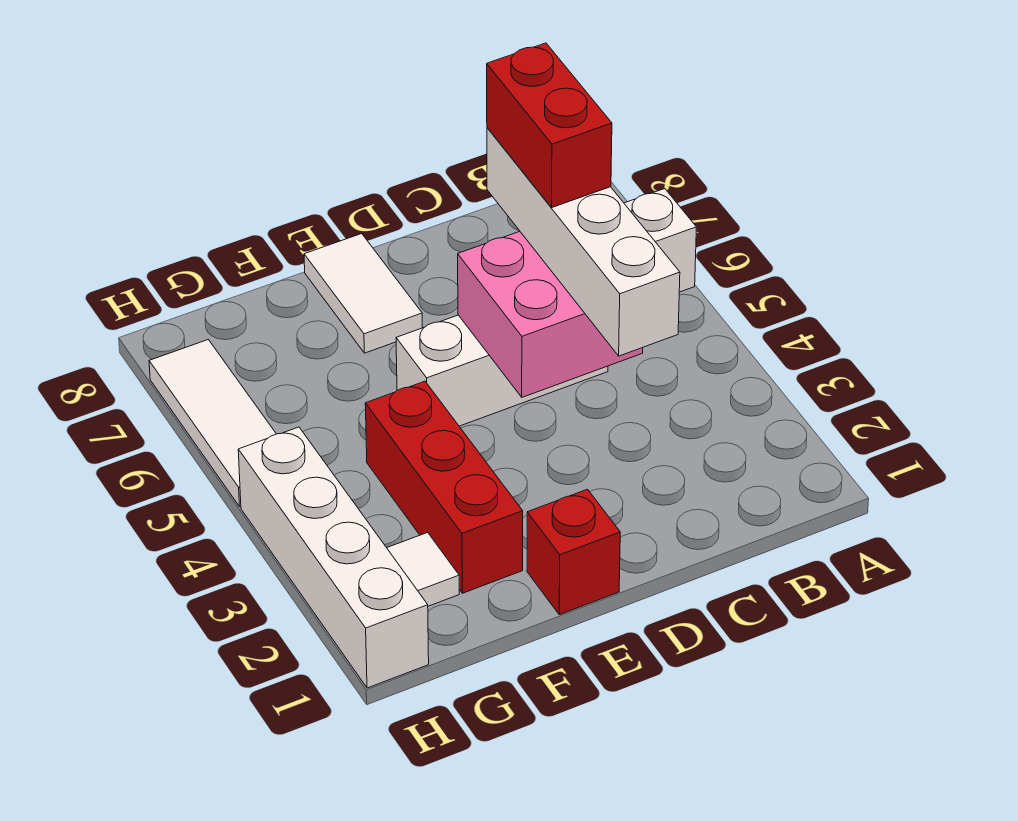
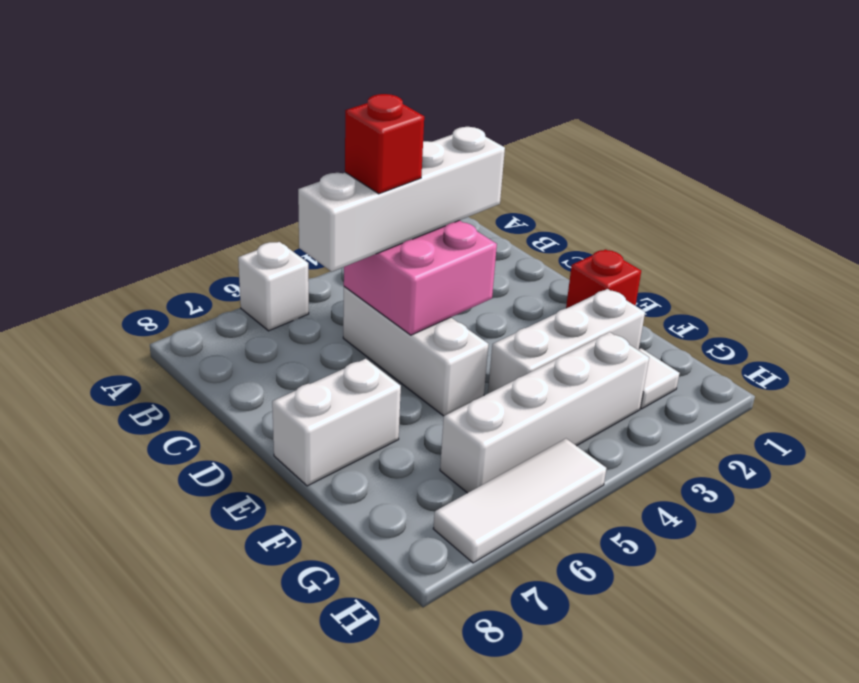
red 1x2 brick [487,43,612,207] -> red 1x1 brick [345,94,424,194]
white 1x2 tile [304,234,422,353] -> white 1x2 brick [272,359,401,486]
red 1x3 brick [365,381,523,593] -> white 1x3 brick [488,289,645,393]
white 1x4 brick [238,427,429,688] -> white 1x4 brick moved to [440,332,649,493]

